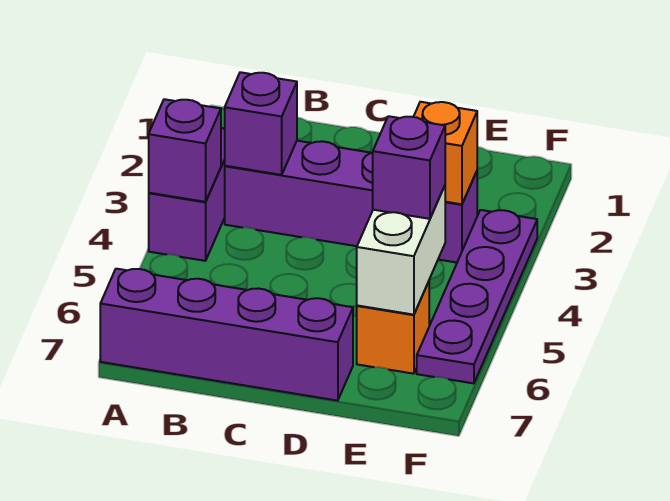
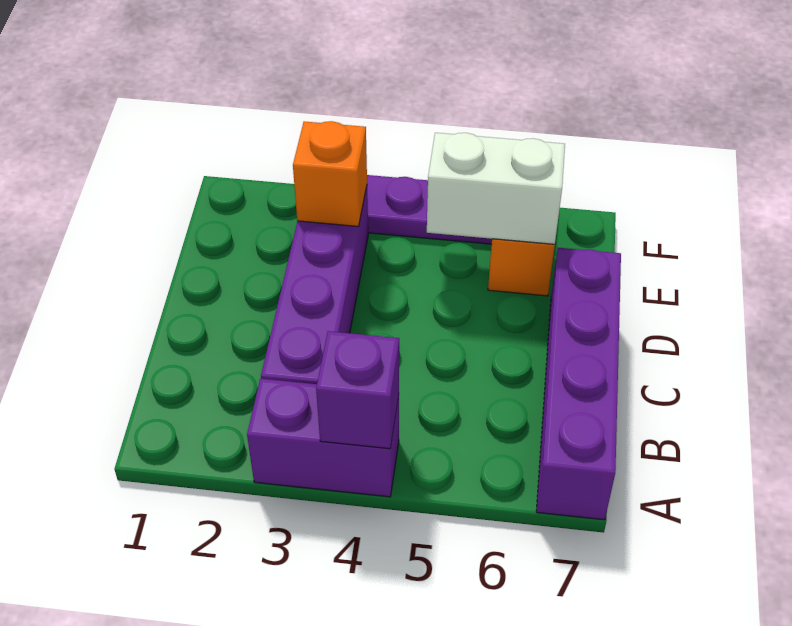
purple 1x1 brick [225,72,297,175] -> none
purple 1x1 brick [373,116,445,219] -> none

